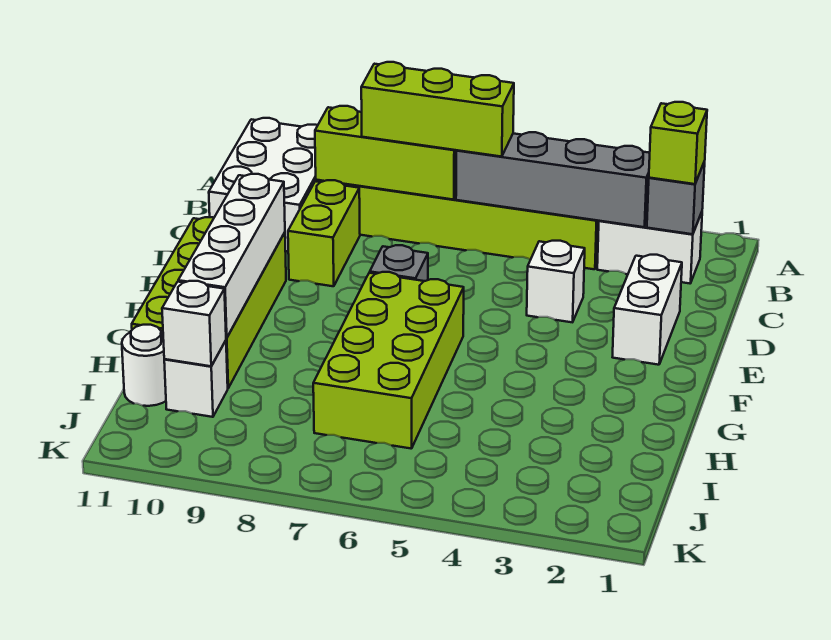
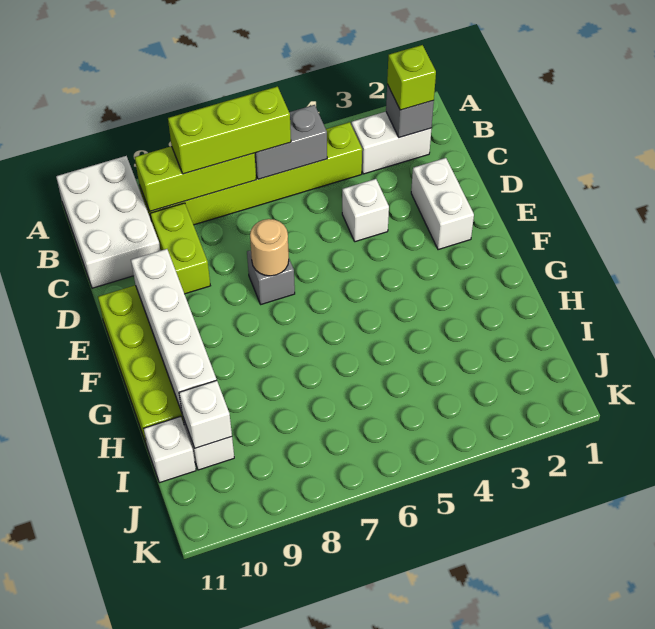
grey 1x4 brick [456,132,650,227] -> grey 1x2 brick [255,105,327,179]
none -> tan 1x1 round brick [250,219,289,276]
lime 2x4 brick [313,272,464,449] -> none
white 1x1 round brick [122,325,166,406] -> white 1x1 brick [144,417,196,483]

